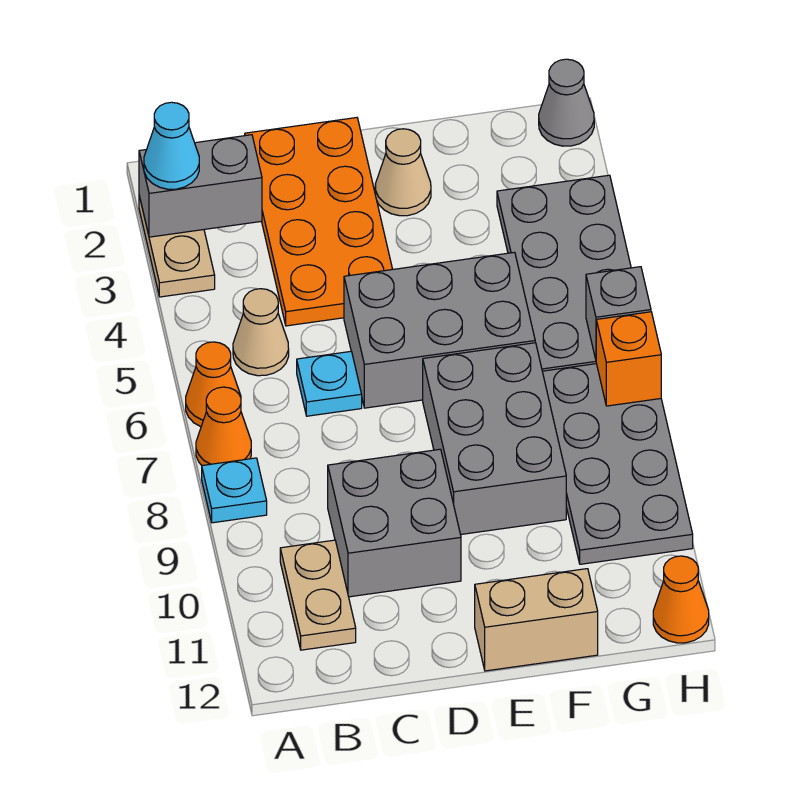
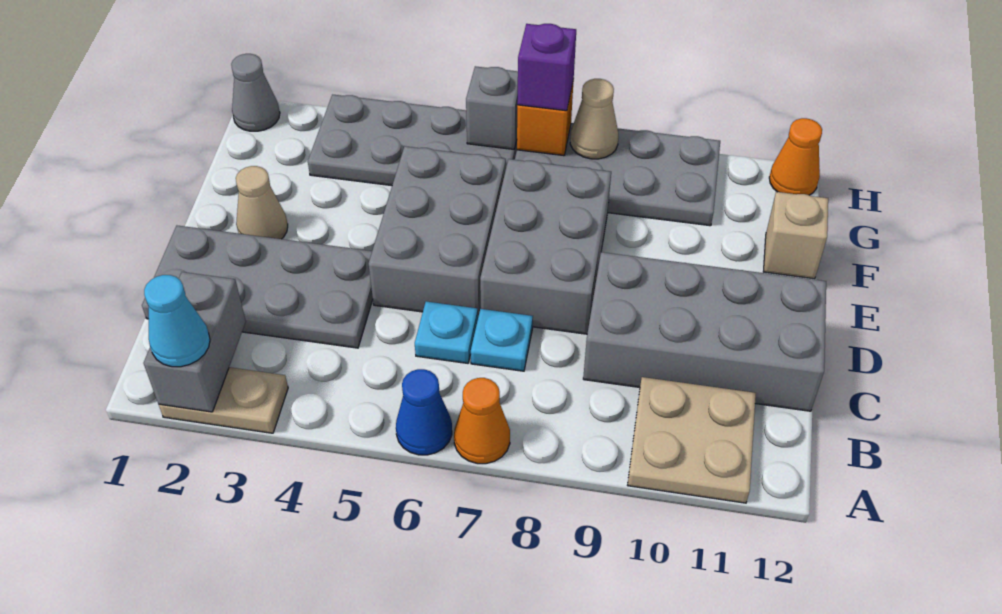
orange 1x1 cone [186,342,241,427] -> blue 1x1 cone [396,369,452,455]
cyan 1x1 plate [202,458,267,523] -> cyan 1x1 plate moved to [471,309,533,371]
tan 1x1 cone [233,289,289,376] -> tan 1x1 cone moved to [570,79,619,159]
tan 1x2 plate [280,540,356,650] -> tan 2x2 plate [628,377,756,503]
orange 2x4 plate [245,118,393,326] -> grey 2x4 plate [142,226,373,348]
grey 2x2 brick [328,449,461,597] -> grey 2x4 brick [583,252,826,411]
grey 2x3 brick [423,343,566,535] -> grey 2x3 brick turned to [480,159,611,334]
tan 1x2 brick [475,569,598,671] -> tan 1x1 brick [763,192,828,279]
none -> purple 1x1 brick [517,24,576,111]

